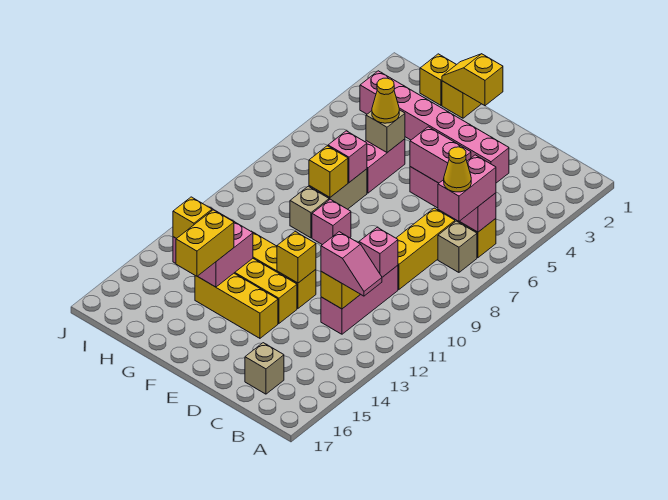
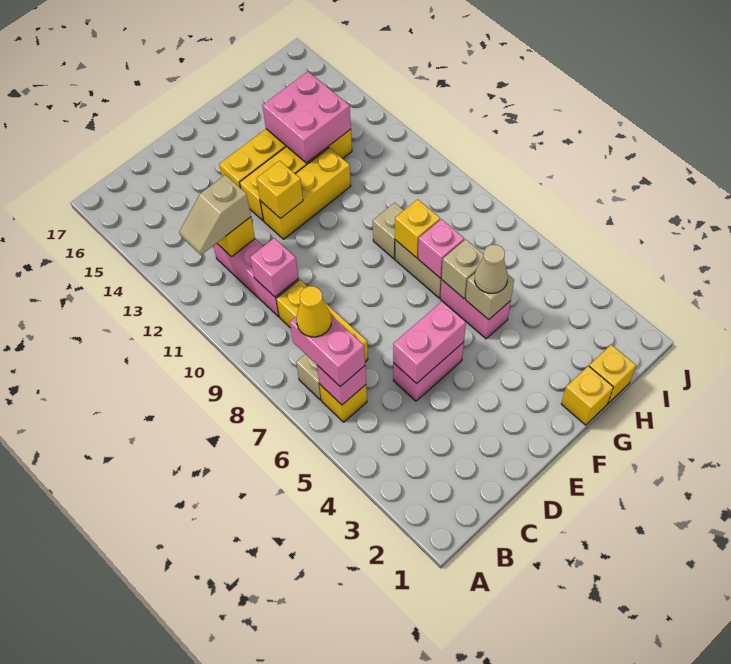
pink 1x2 slope [321,232,382,296] -> tan 1x2 slope [179,175,251,255]
tan 1x1 brick [245,343,284,394] -> tan 1x1 brick moved to [441,239,483,298]
pink 1x6 brick [360,71,509,183] -> none
yellow 1x2 slope [442,54,503,106] -> none
pink 1x1 brick [312,199,351,245] -> none
yellow 1x1 cone [372,78,399,123] -> tan 1x1 cone [475,245,508,293]
yellow 1x2 brick [176,210,234,276] -> none
yellow 1x1 brick [173,197,212,238] -> none

